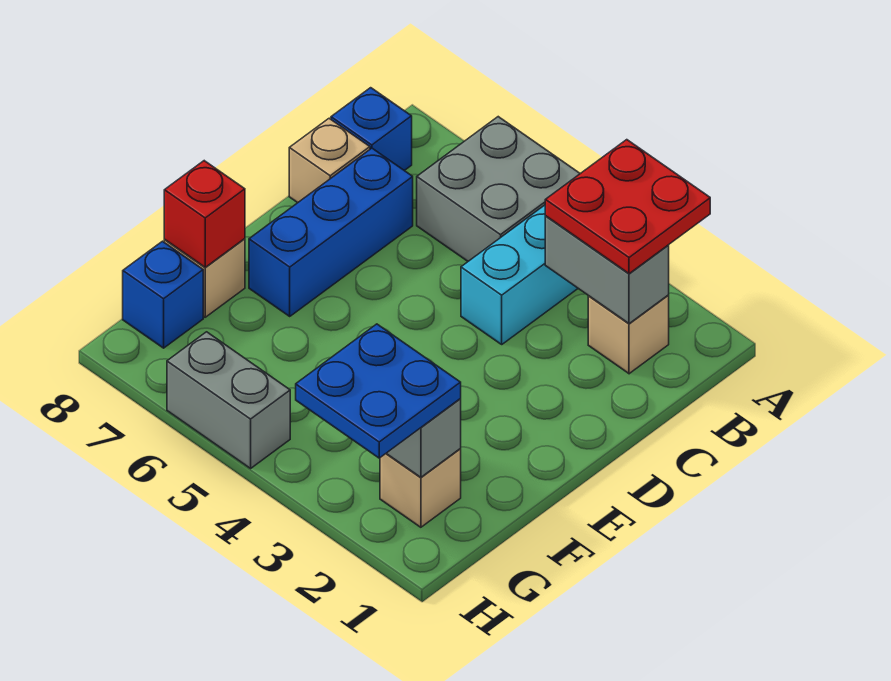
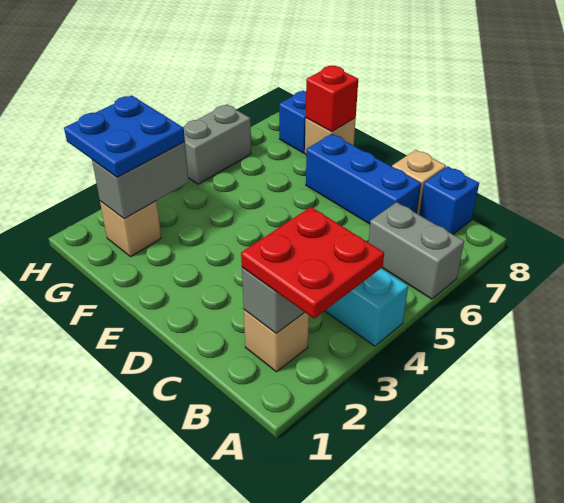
grey 2x2 brick [417,117,580,261] -> grey 1x2 brick [368,202,464,299]

